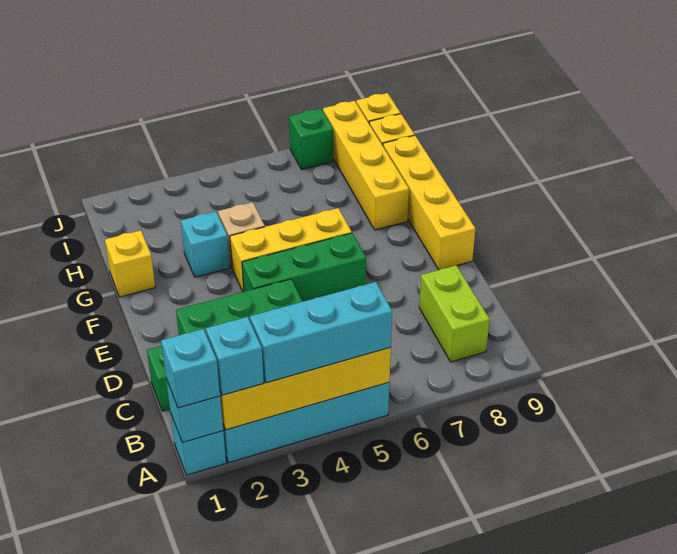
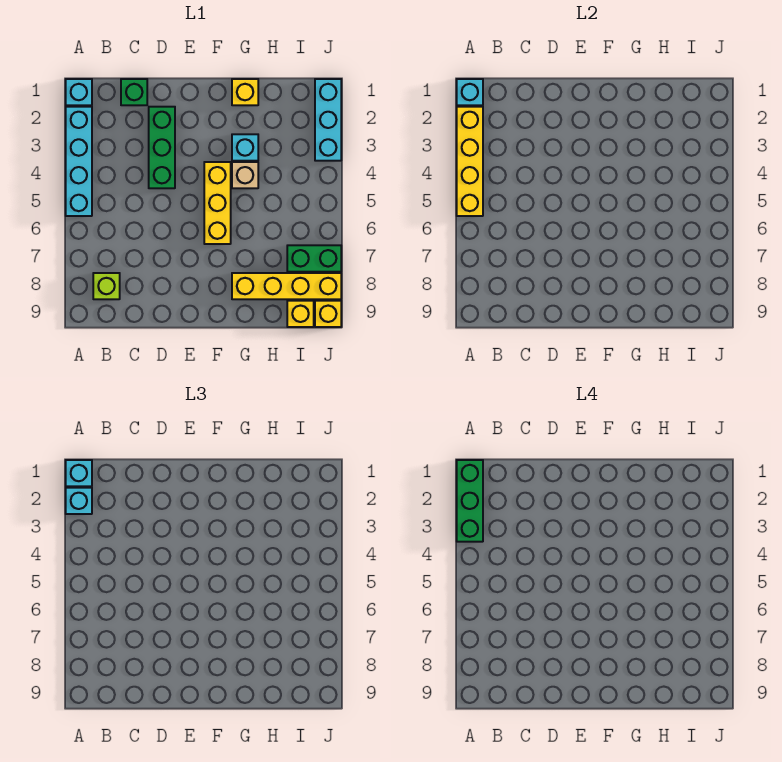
cyan 1x3 brick [250,282,392,383] -> cyan 1x3 brick moved to [315,79,341,161]
lime 1x2 brick [419,265,490,362] -> lime 1x1 brick [93,273,120,299]
green 1x3 brick [242,233,366,301] -> green 1x3 brick moved to [457,460,483,542]
yellow 1x4 brick [383,135,475,270] -> none
green 1x1 brick [289,109,333,170] -> green 1x2 brick [287,245,341,272]

